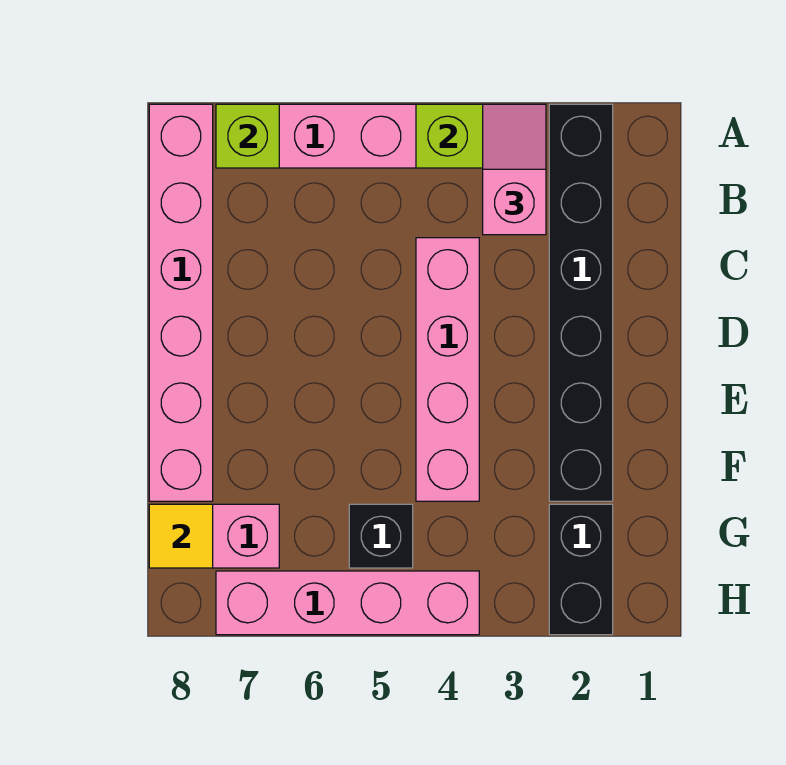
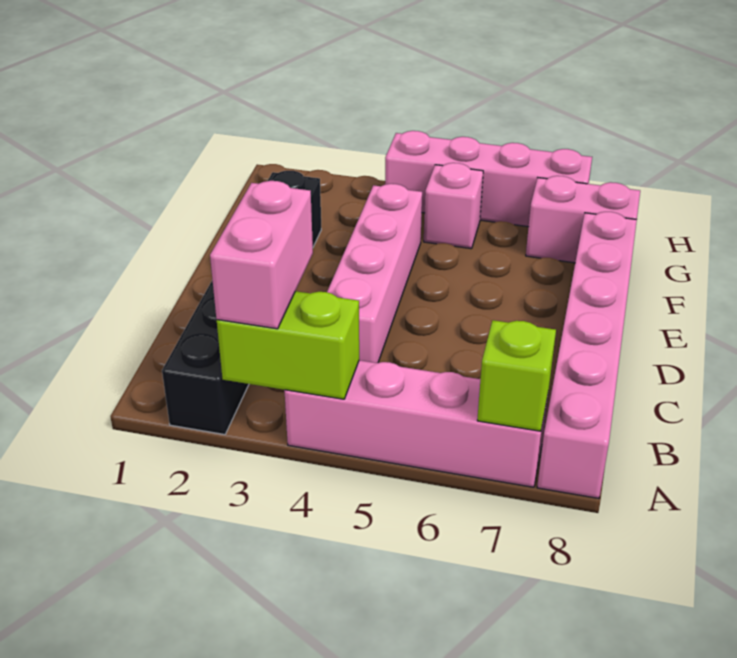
pink 1x2 slope [483,104,546,235] -> pink 1x2 brick [210,181,313,329]
black 1x2 brick [549,504,613,635] -> none
black 1x1 brick [349,504,413,568] -> pink 1x1 brick [424,163,483,249]
yellow 1x1 tile [149,504,213,568] -> none

